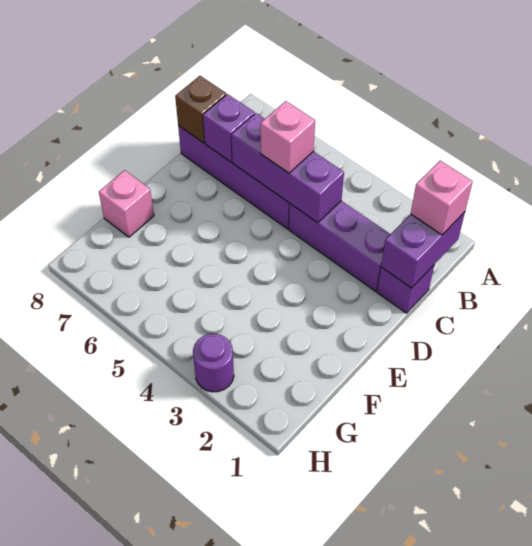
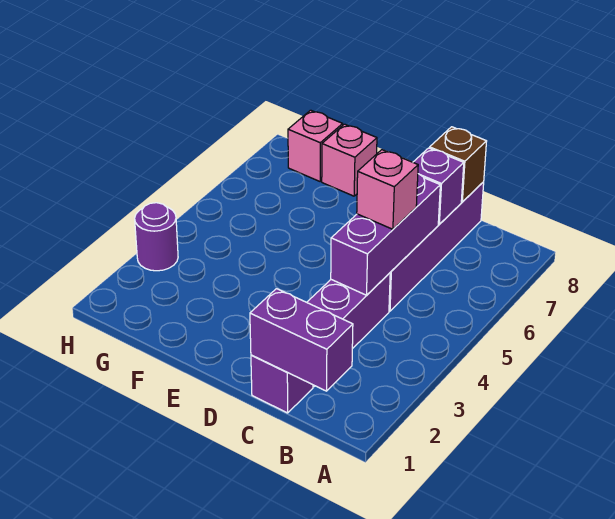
pink 1x1 brick [411,161,473,235] -> pink 1x1 brick moved to [288,110,343,181]

